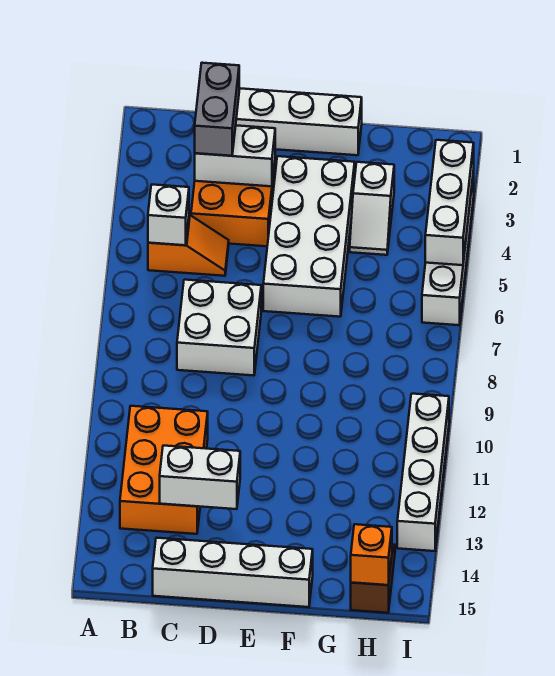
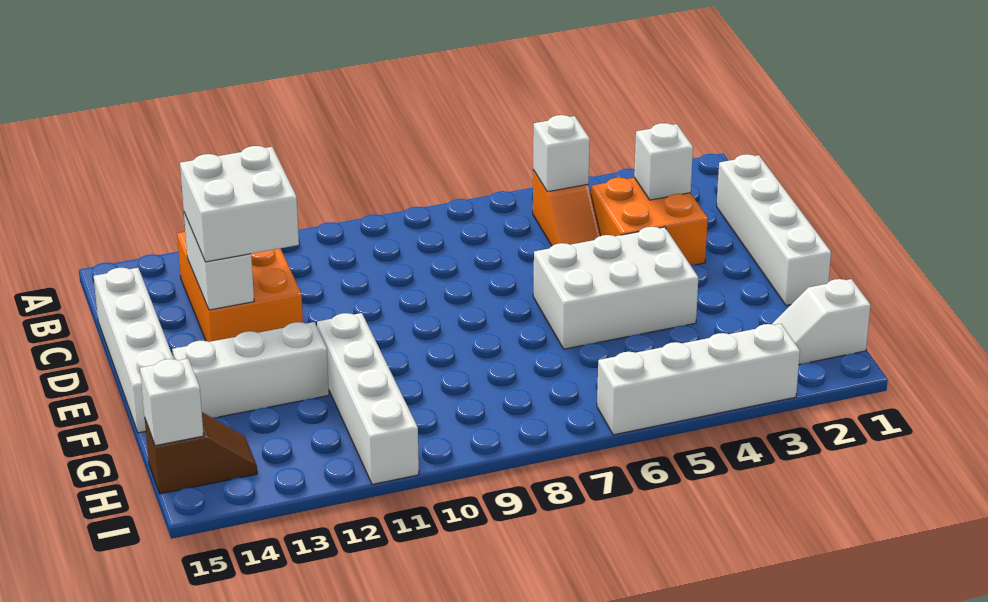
orange 2x3 brick [120,406,208,534] -> orange 2x3 brick turned to [177,232,303,342]
grey 1x2 brick [195,63,239,156] -> none
white 1x2 brick [195,126,275,186] -> white 1x1 brick [634,123,693,200]
white 2x2 brick [177,280,261,376] -> white 2x2 brick moved to [180,146,299,262]
white 2x4 brick [263,156,355,317] -> white 2x3 brick [533,227,698,349]
white 1x2 slope [350,162,394,255] -> white 1x2 slope moved to [772,279,871,364]
orange 1x1 brick [351,524,392,585] -> white 1x1 brick [140,359,204,446]
white 1x3 brick [425,140,474,265] -> white 1x3 brick moved to [172,322,329,418]
white 1x4 brick [397,394,449,551] -> white 1x4 brick turned to [317,313,419,484]

